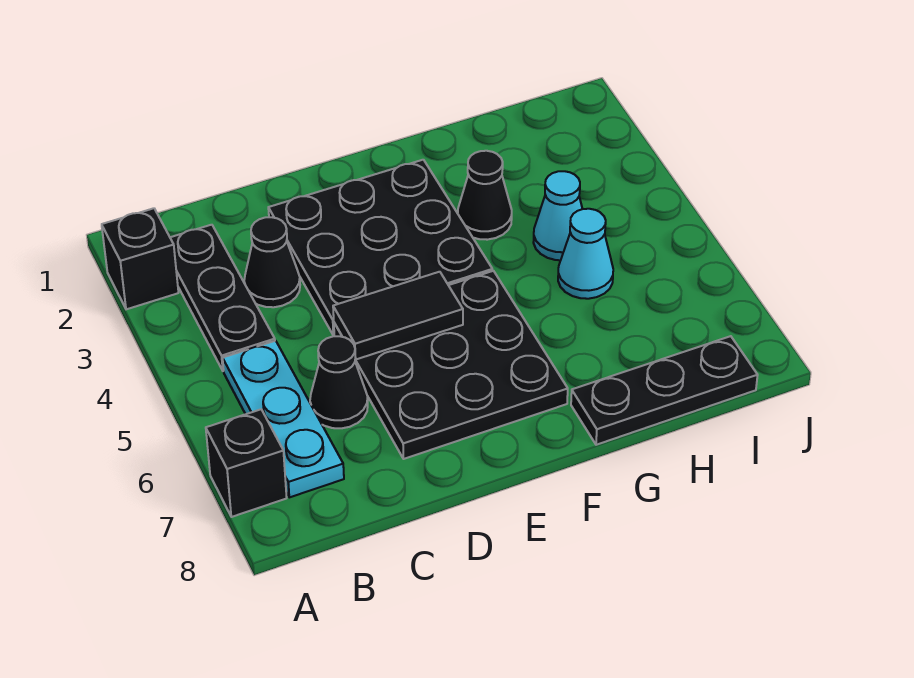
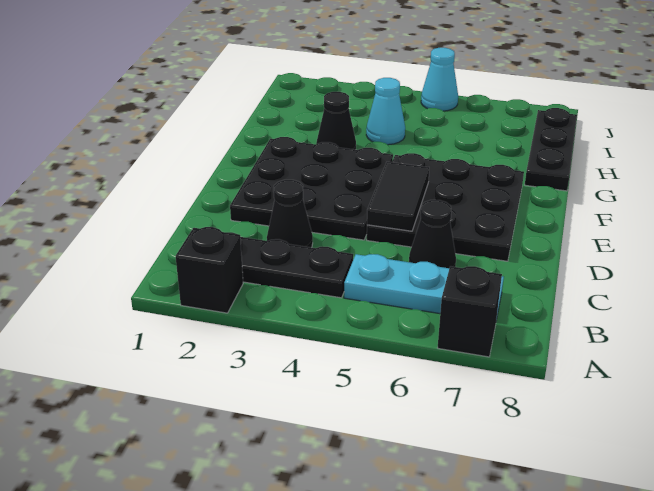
cyan 1x1 cone [558,209,613,299] -> cyan 1x1 cone moved to [421,48,458,111]

